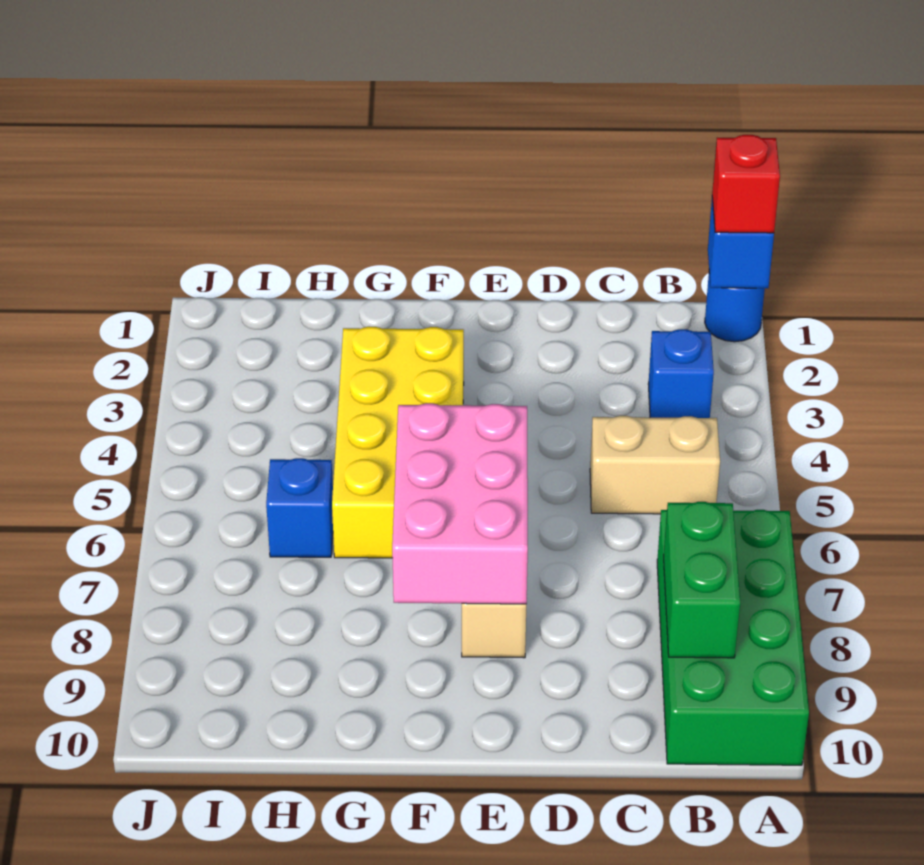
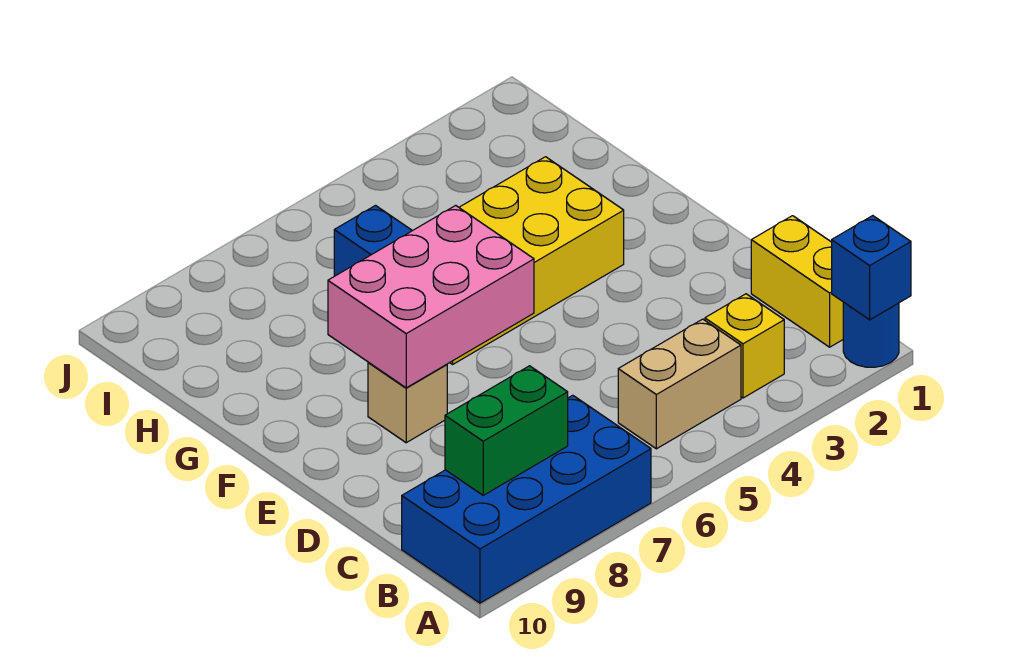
red 1x1 brick [712,135,780,233] -> none
green 2x4 brick [657,510,809,765] -> blue 2x4 brick [402,395,651,603]
none -> yellow 1x2 brick [751,216,843,347]
blue 1x1 brick [648,329,714,418] -> yellow 1x1 brick [705,294,784,398]
tan 1x2 brick [590,416,720,514] -> tan 1x2 brick turned to [618,319,741,449]

